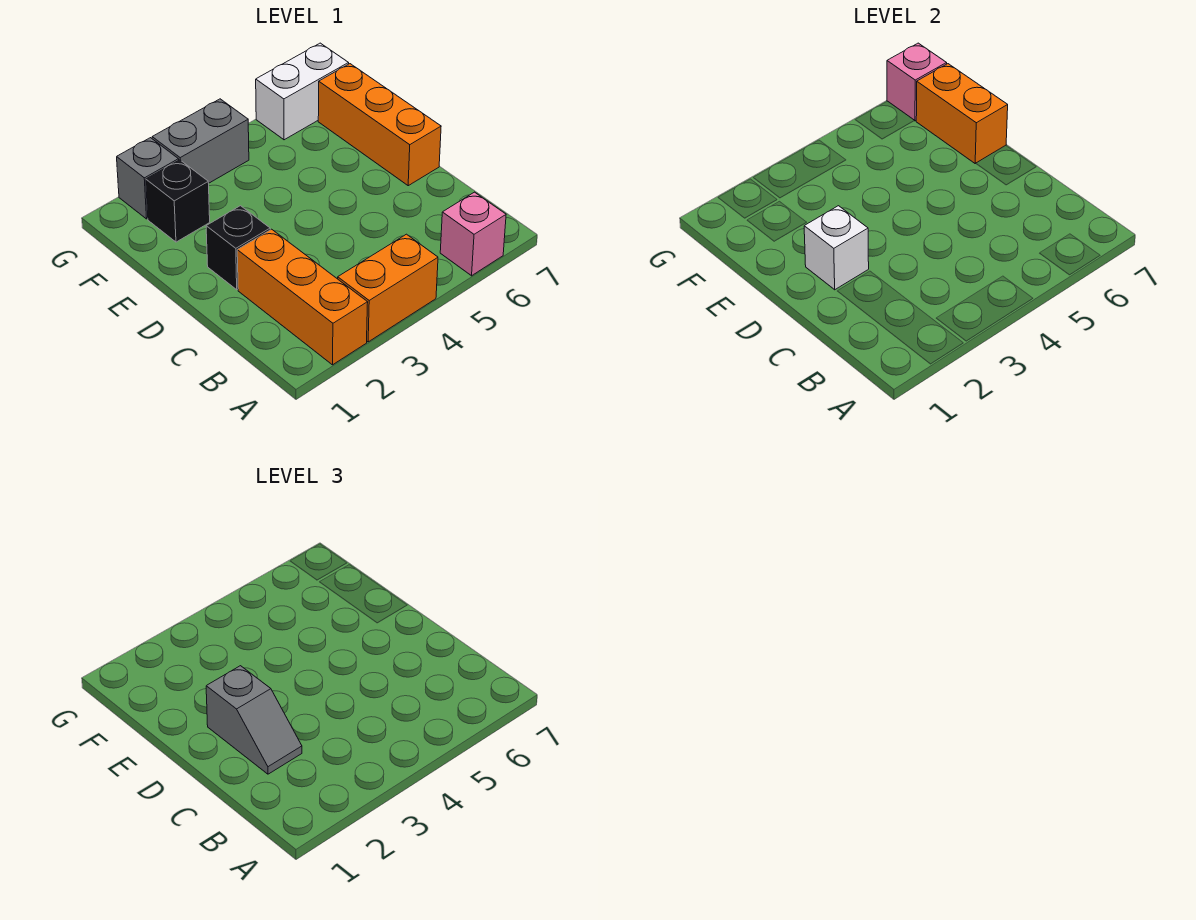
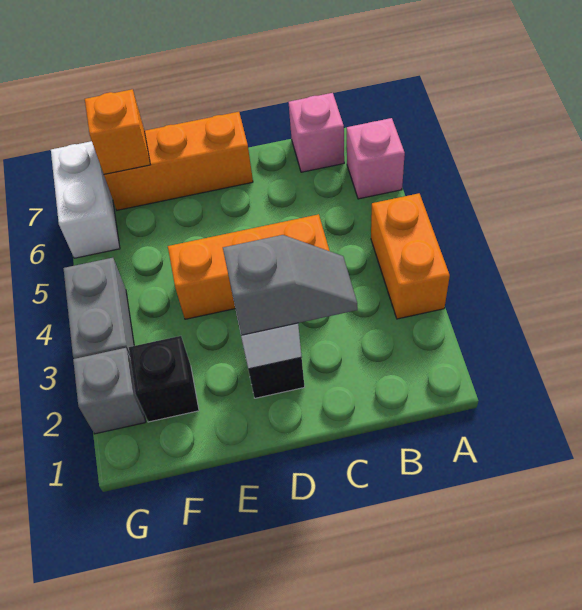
orange 1x3 brick [237,229,368,365] -> orange 1x3 brick moved to [168,214,329,319]
orange 1x2 brick [916,64,1008,163] -> orange 1x1 brick [85,89,150,174]
pink 1x1 brick [887,43,947,121] -> pink 1x1 brick moved to [289,93,344,172]

